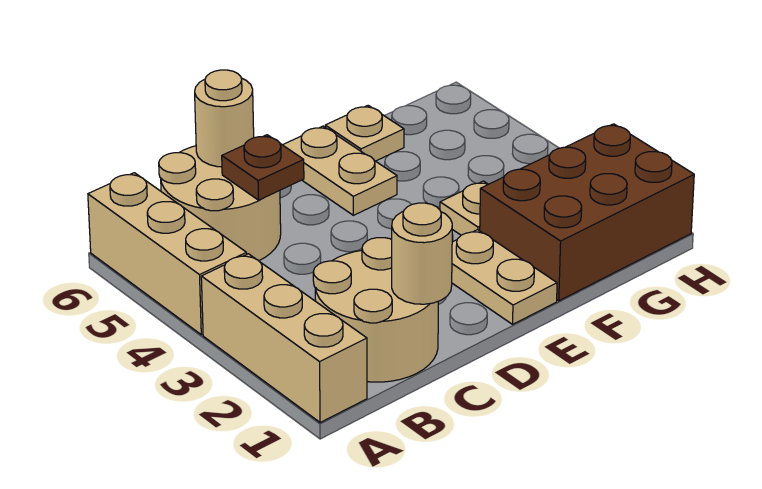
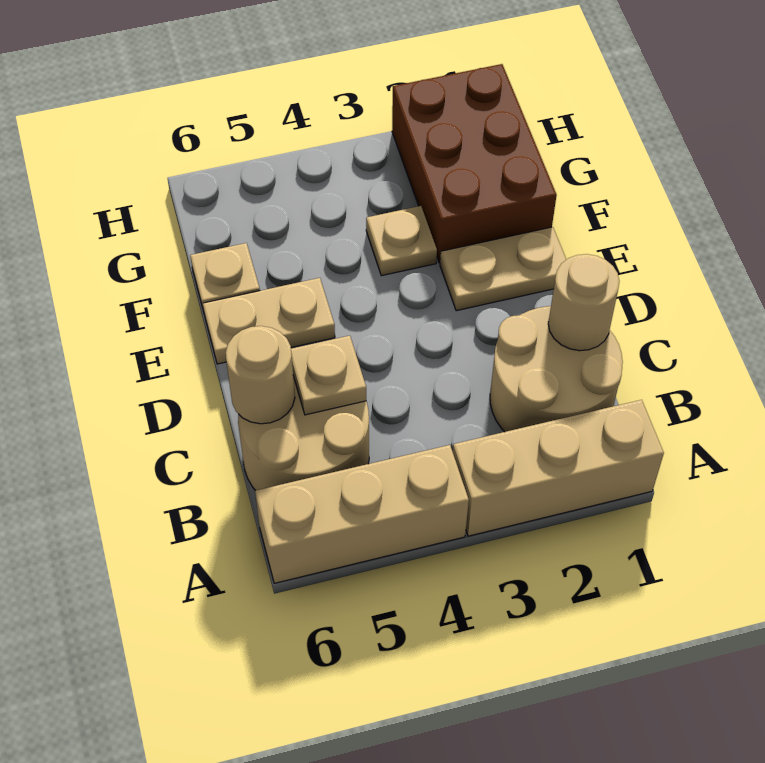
brown 1x1 plate [222,135,304,200] -> tan 1x1 plate [291,336,366,415]

